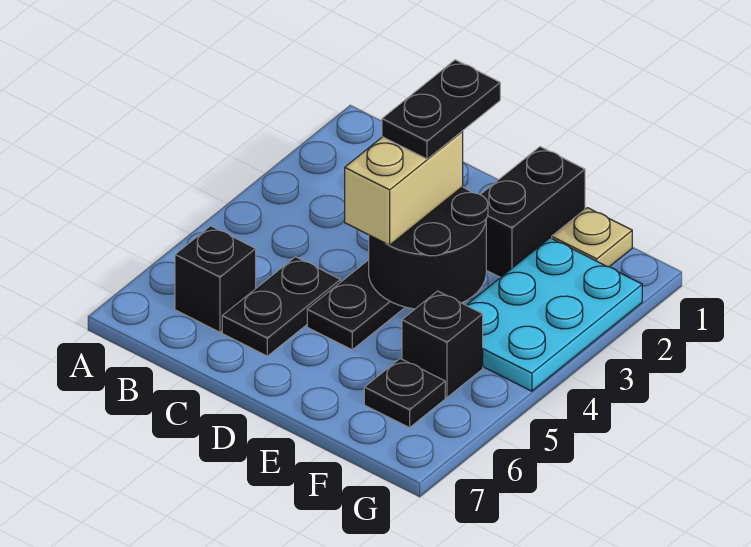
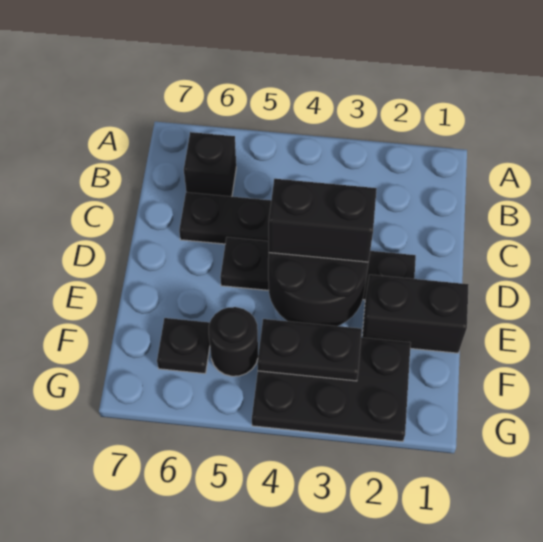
black 1x2 plate [382,60,500,159] -> black 1x2 plate moved to [257,319,362,381]
tan 1x2 brick [345,131,463,245] -> black 1x2 brick [269,179,377,262]
tan 1x1 plate [552,208,632,267] -> none
cyan 2x3 plate [466,238,642,391] -> black 2x3 plate [252,337,411,442]
black 1x1 brick [402,291,483,397] -> black 1x1 round brick [209,307,258,376]

